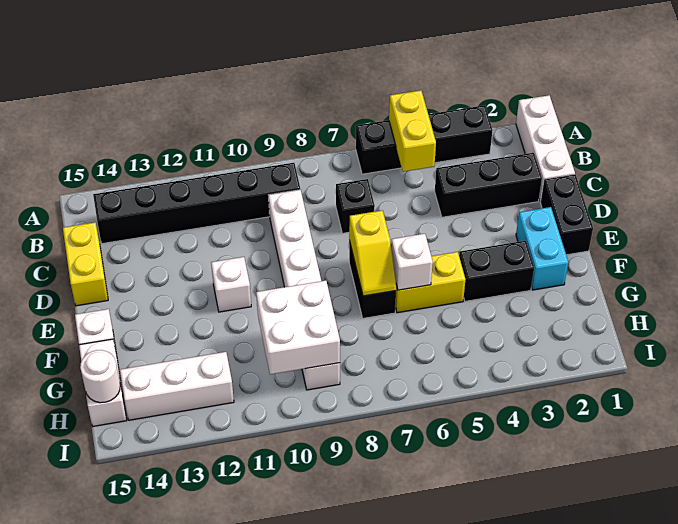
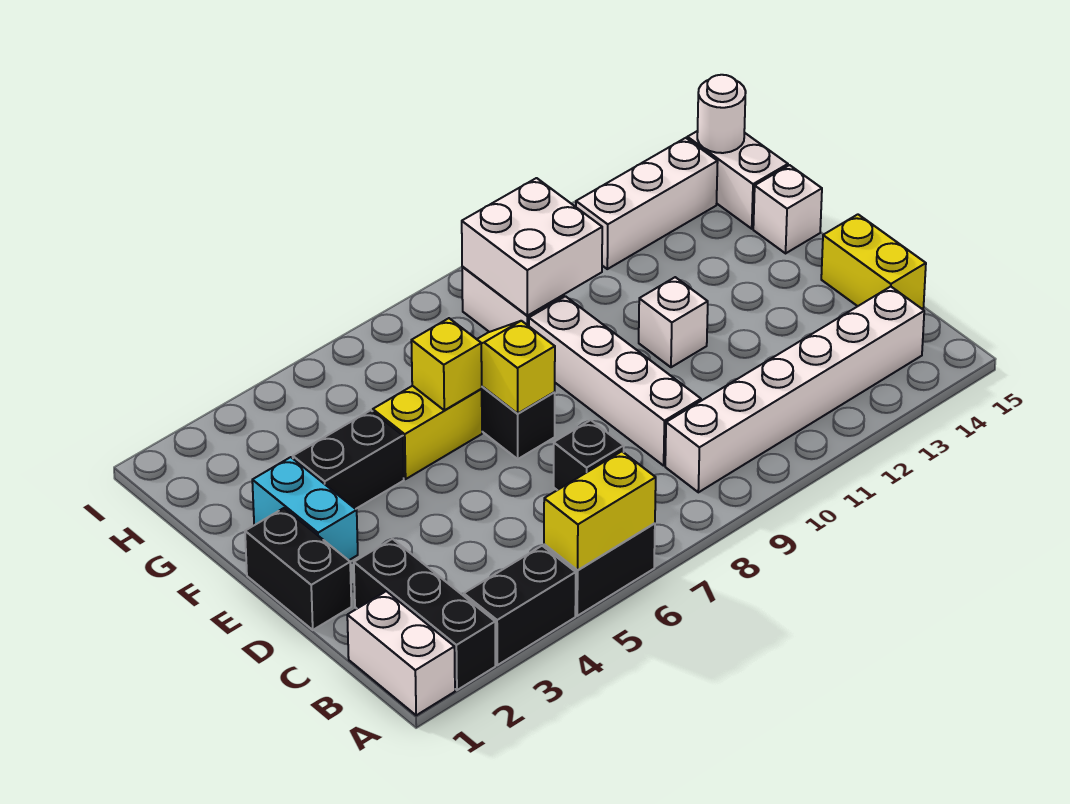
white 1x3 brick [516,95,575,201] -> white 1x2 brick [347,591,455,715]
yellow 1x2 brick [389,90,436,172] -> yellow 1x2 brick turned to [544,451,656,570]
black 1x6 brick [93,163,300,244] -> white 1x6 brick [665,287,924,492]
black 1x3 brick [435,153,542,217] -> black 1x3 brick turned to [354,539,495,690]
white 1x1 brick [391,234,433,290] -> yellow 1x1 brick [411,318,482,410]

